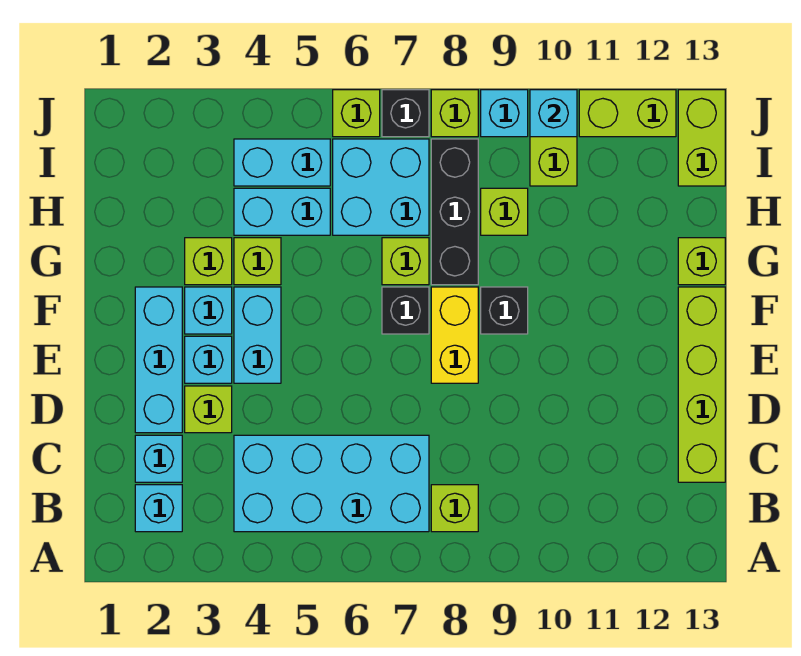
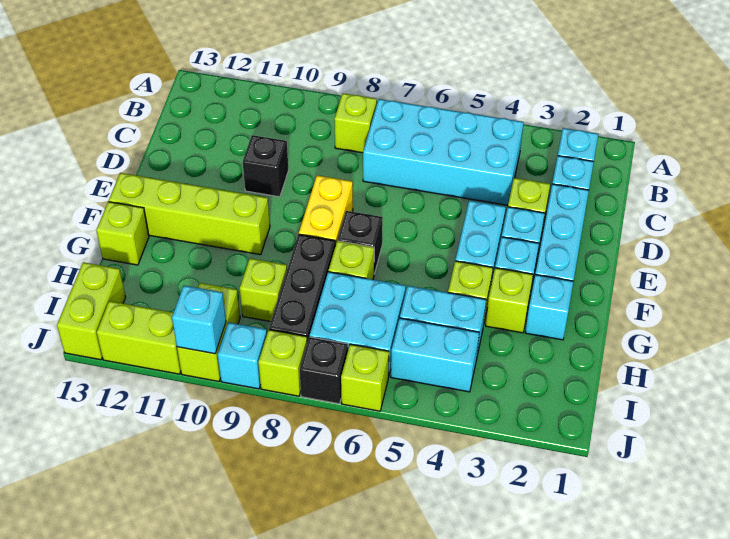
lime 1x4 brick [678,287,725,482] -> lime 1x4 brick turned to [109,173,270,255]
black 1x1 brick [481,287,528,334] -> black 1x1 brick moved to [243,135,289,197]
none -> cyan 1x1 brick [525,275,573,340]

